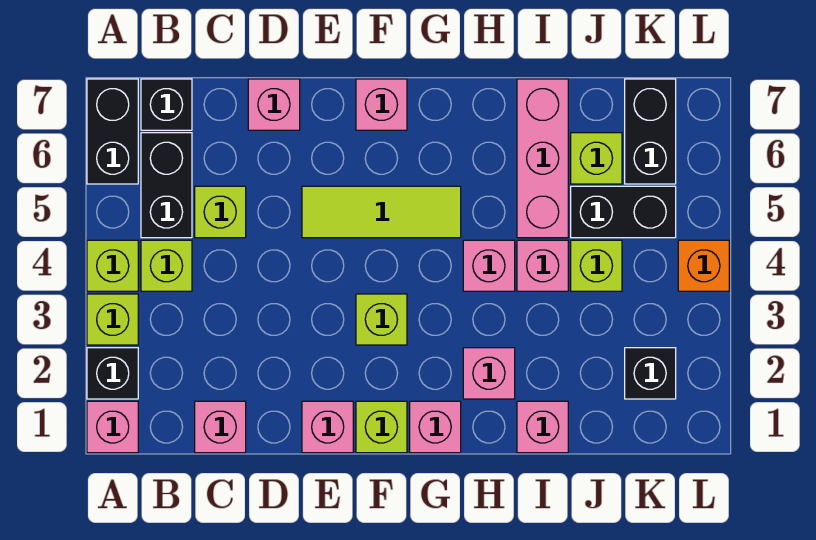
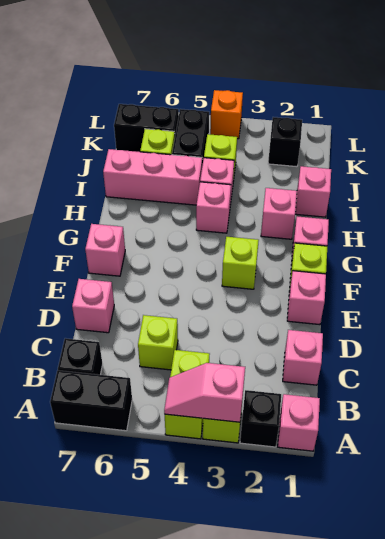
none -> pink 1x2 slope [164,363,245,422]
black 1x2 brick [141,133,192,238] -> none
lime 1x3 tile [302,186,461,238] -> none

